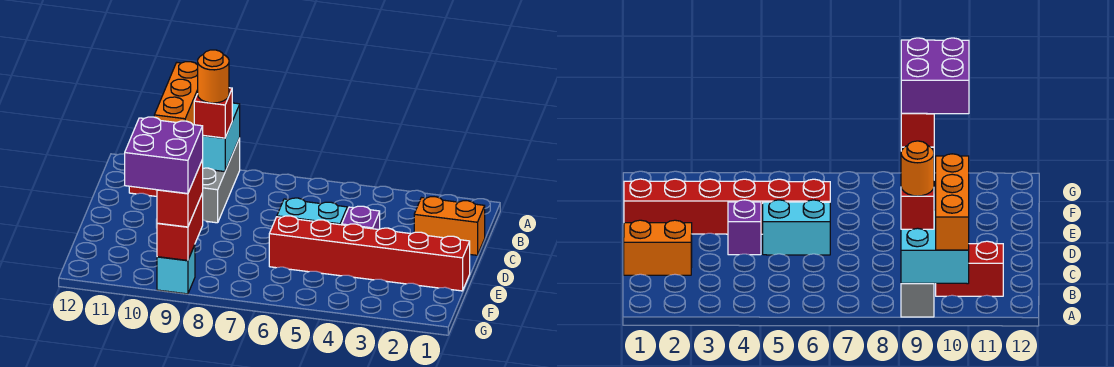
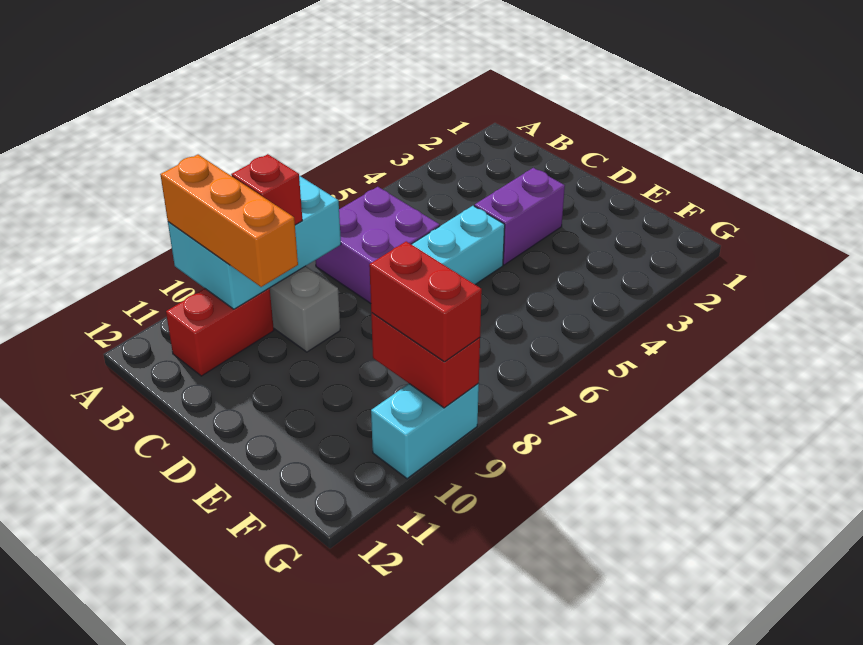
cyan 2x2 brick [202,103,240,172] -> cyan 2x3 brick [168,176,341,309]
orange 1x1 round brick [198,50,229,103] -> none
orange 1x2 brick [414,197,485,255] -> none
purple 1x1 brick [342,206,380,230] -> purple 1x2 brick [474,168,565,265]
red 1x6 brick [269,216,470,291] -> none
purple 2x2 brick [125,117,203,194] -> purple 2x2 brick moved to [315,187,440,304]
cyan 1x1 brick [157,245,195,294] -> cyan 1x2 brick [371,383,479,479]

